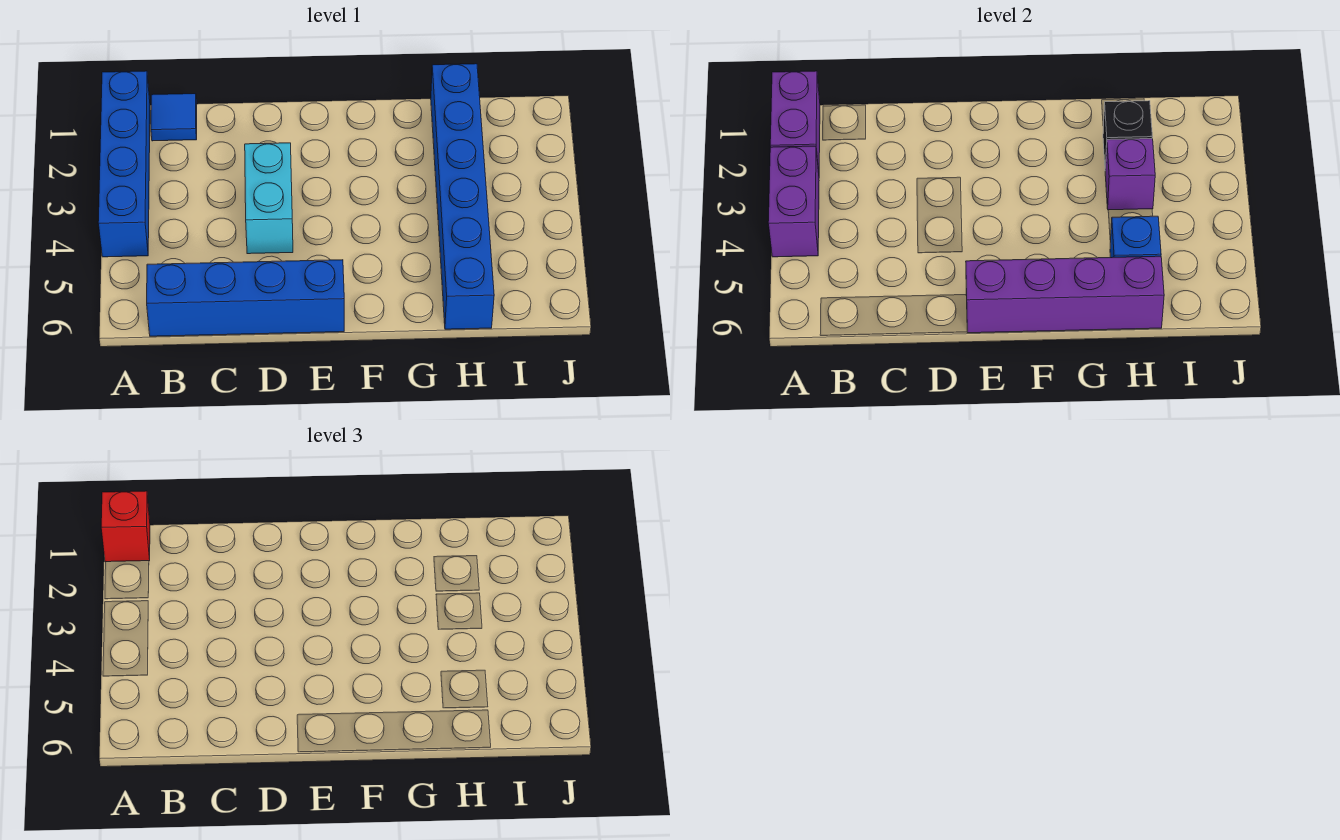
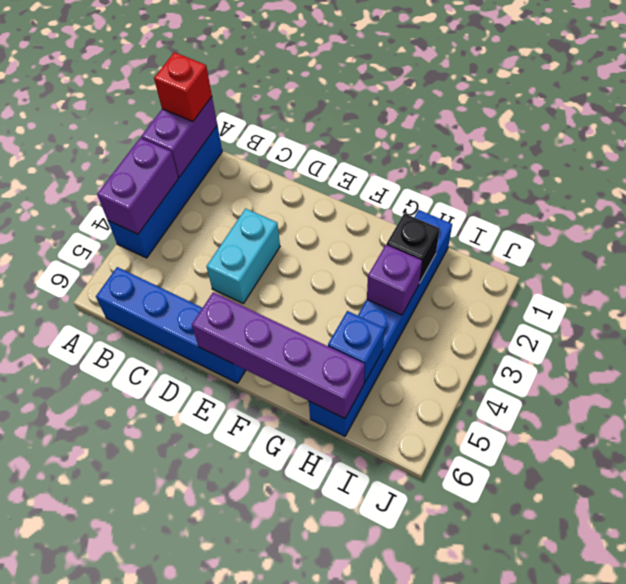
blue 1x1 tile [151,94,197,141] -> none

